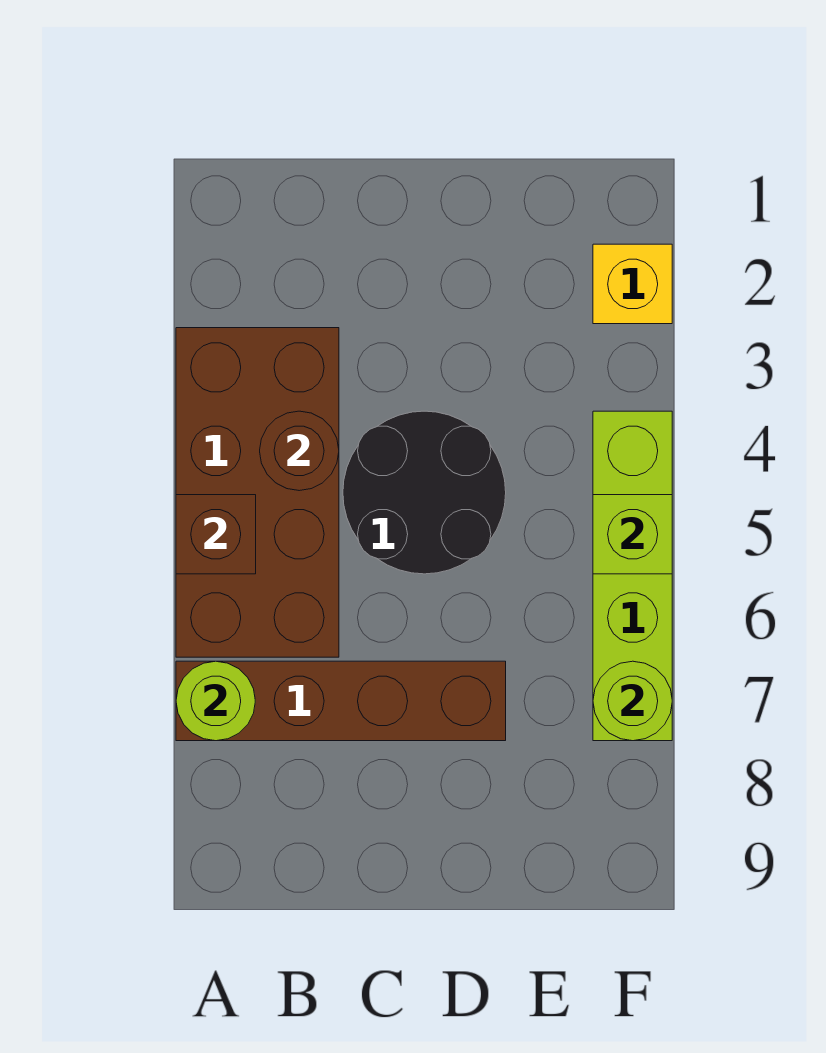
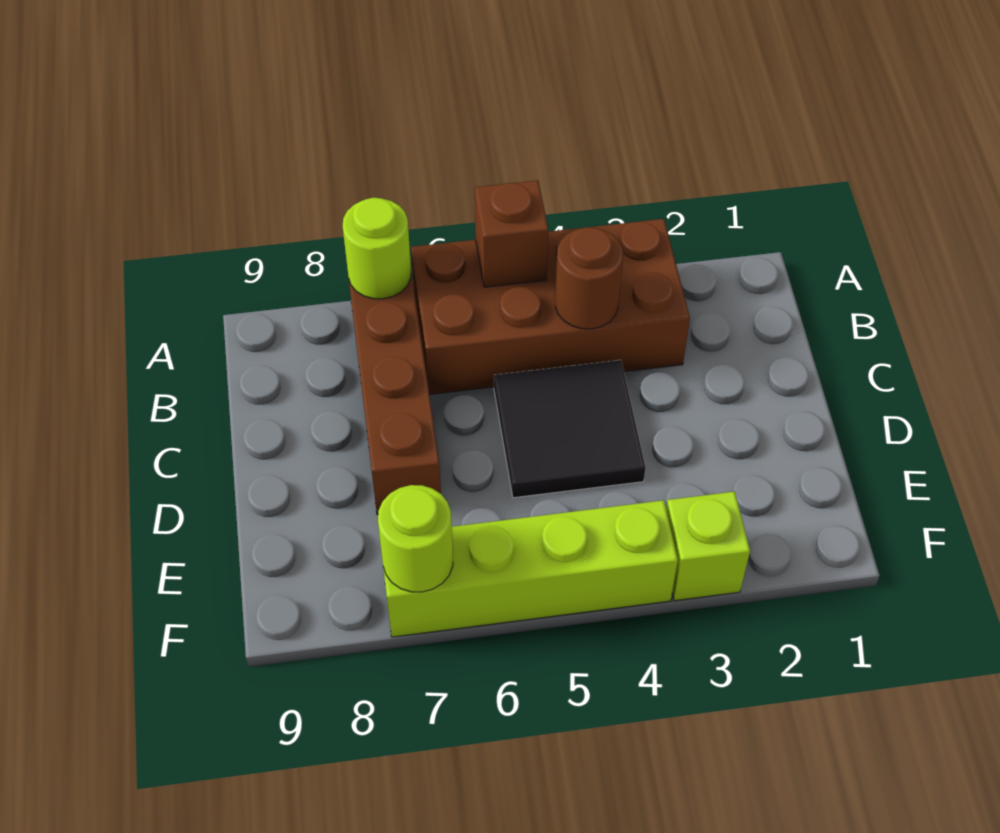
black 2x2 round brick [343,411,506,574] -> black 2x2 tile [494,360,646,498]
yellow 1x1 brick [593,244,672,324] -> none
lime 1x1 brick [593,495,672,574] -> lime 1x1 brick moved to [666,492,750,601]

